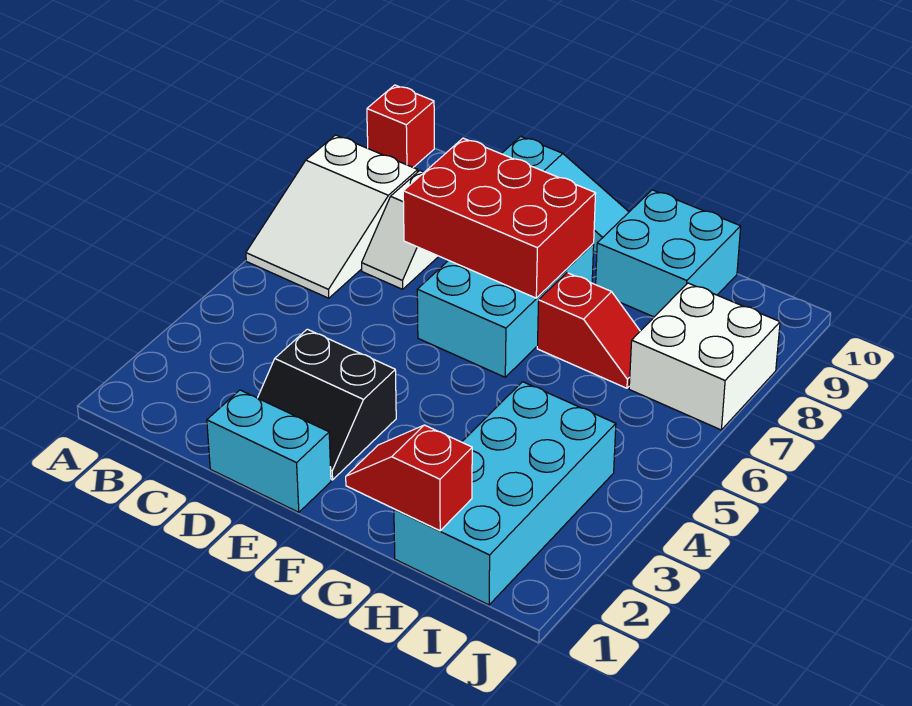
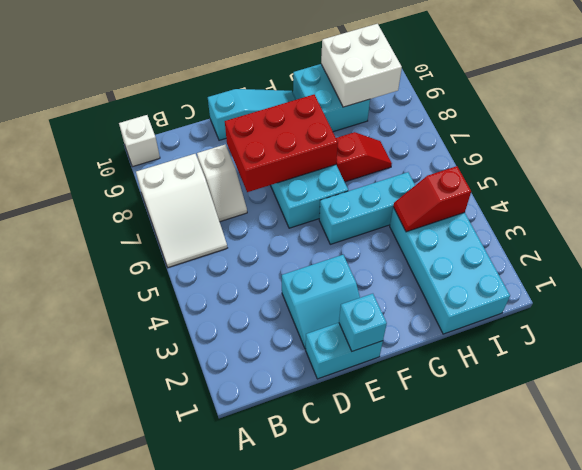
red 1x1 brick [367,85,434,167] -> white 1x1 brick [119,115,160,167]
black 2x2 slope [258,329,396,480] -> cyan 2x2 slope [282,255,360,349]
none -> cyan 1x1 brick [339,294,387,351]
none -> cyan 1x3 brick [319,172,415,244]
red 1x2 slope [346,425,472,531] -> red 1x2 slope moved to [393,166,471,232]
white 2x2 brick [629,283,780,430] -> white 2x2 brick moved to [321,24,402,107]

